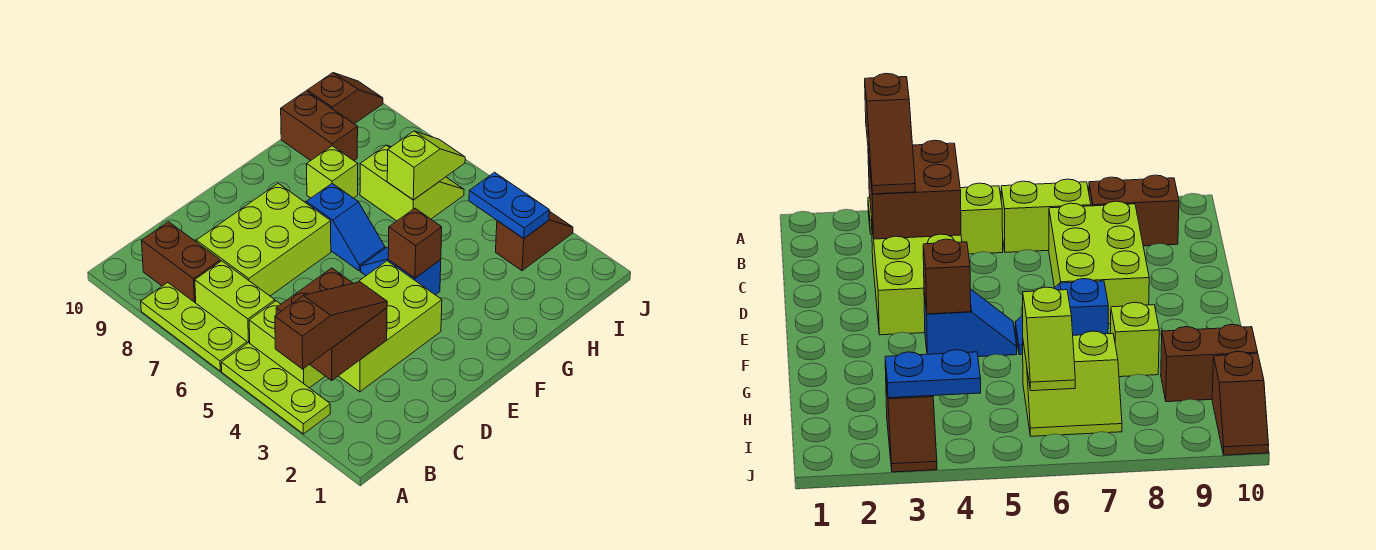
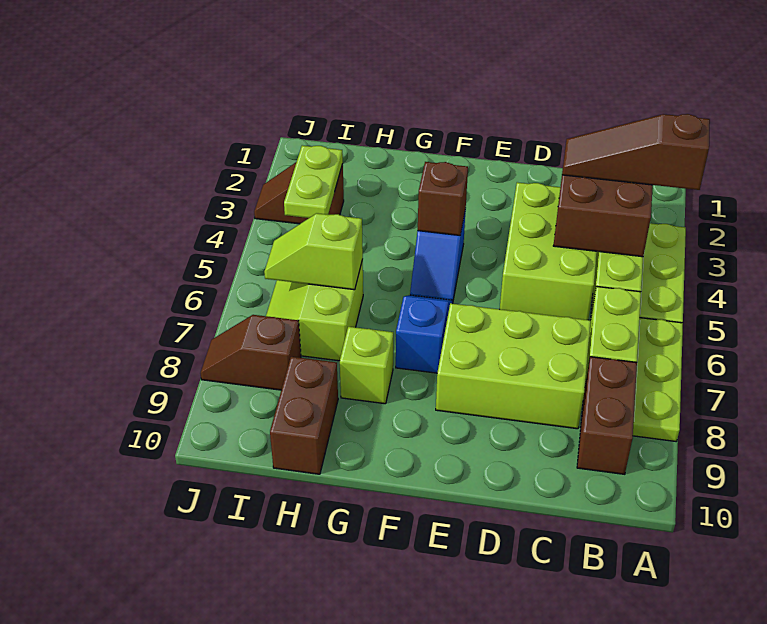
lime 2x3 brick [339,261,442,392] -> lime 2x3 brick turned to [500,182,597,320]
blue 1x2 plate [469,172,549,239] -> lime 1x2 plate [284,145,343,218]
brown 1x2 slope [307,73,383,124] -> brown 1x2 slope moved to [200,315,301,390]

